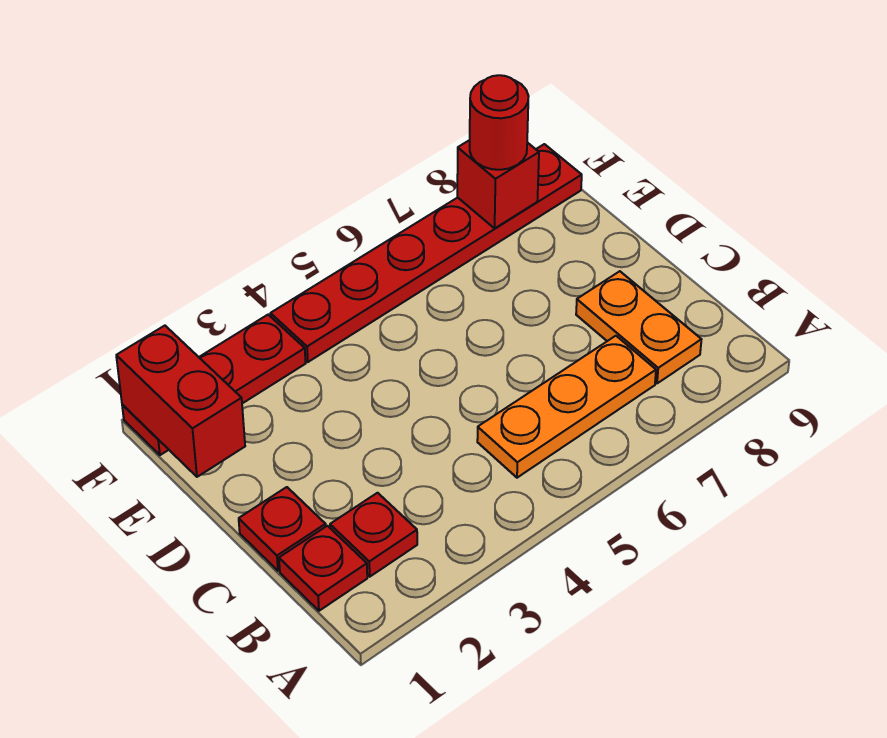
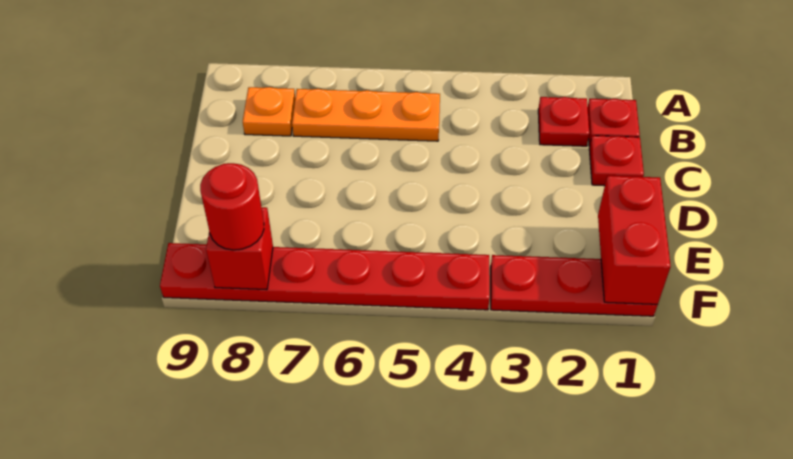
orange 1x2 plate [576,271,702,383] -> orange 1x1 plate [243,87,295,136]

